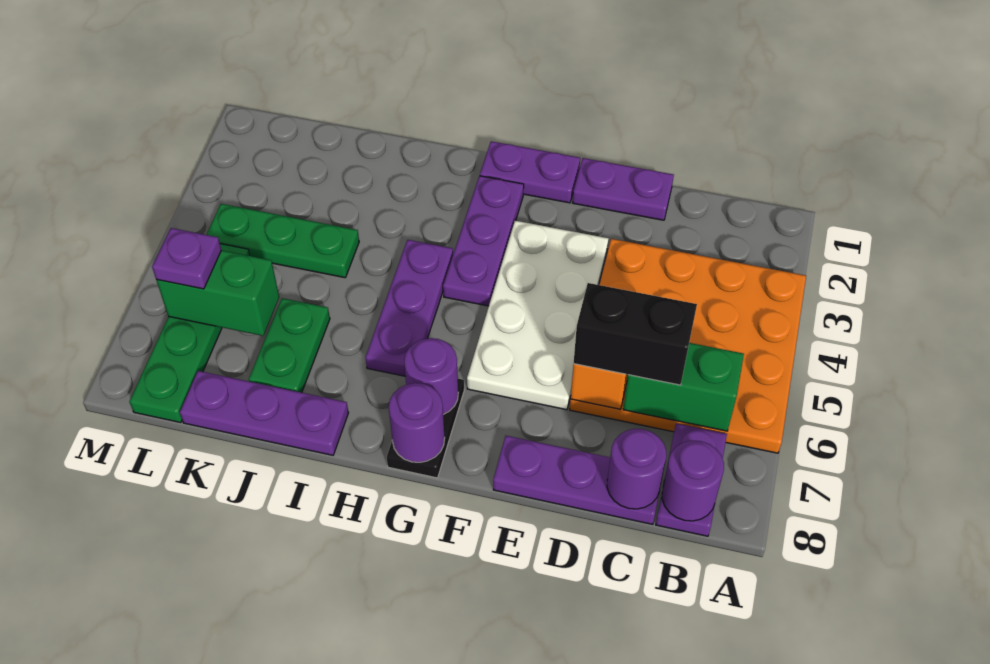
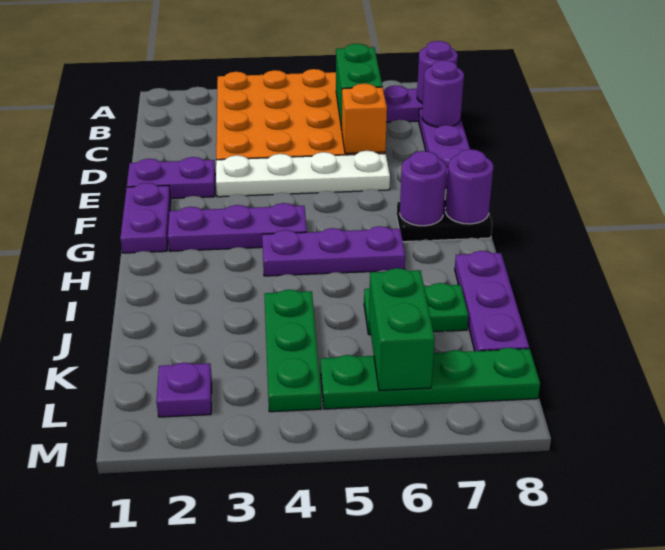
black 1x2 brick [574,283,697,385] -> none
purple 1x2 plate [573,158,674,220] -> purple 1x2 plate turned to [127,157,215,199]
white 2x4 plate [467,221,609,410] -> white 1x4 plate [216,151,390,197]
purple 1x1 plate [152,228,221,289] -> purple 1x1 plate moved to [156,363,212,417]

